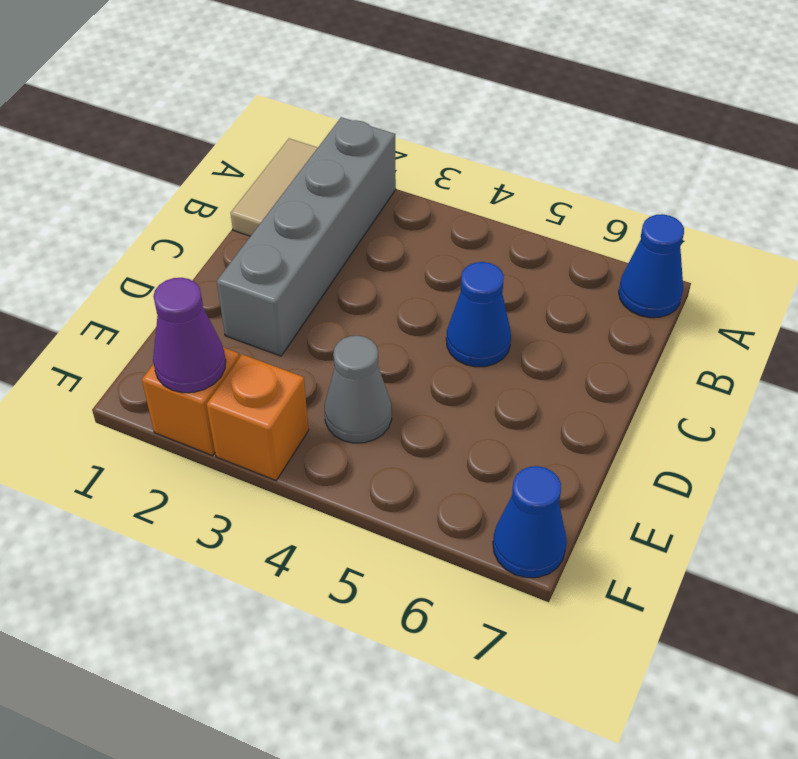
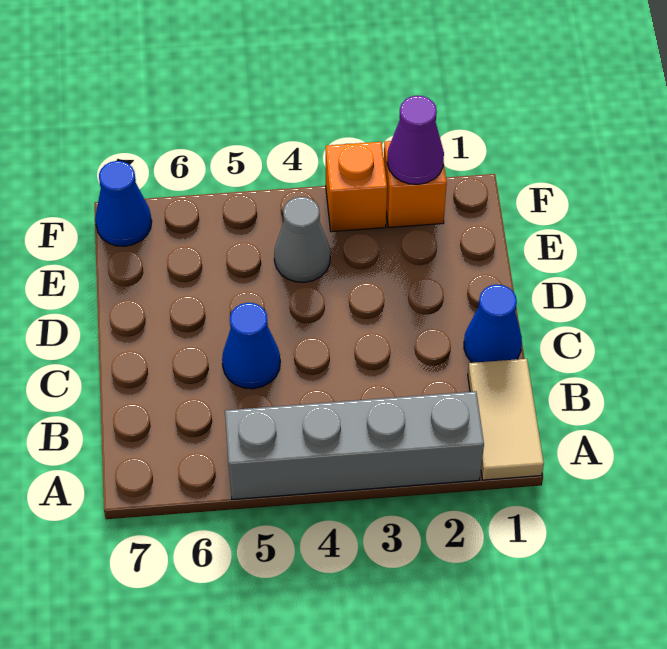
grey 1x4 brick [217,117,396,356] -> grey 1x4 brick turned to [225,391,484,499]
blue 1x1 cone [619,214,684,318] -> blue 1x1 cone moved to [464,285,522,363]

